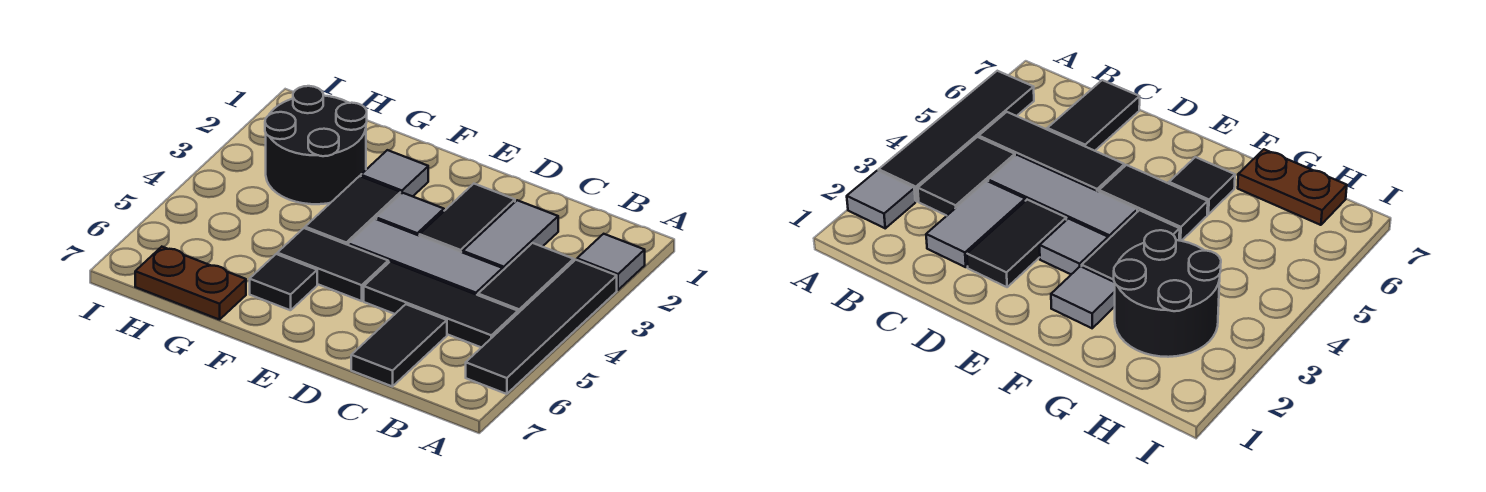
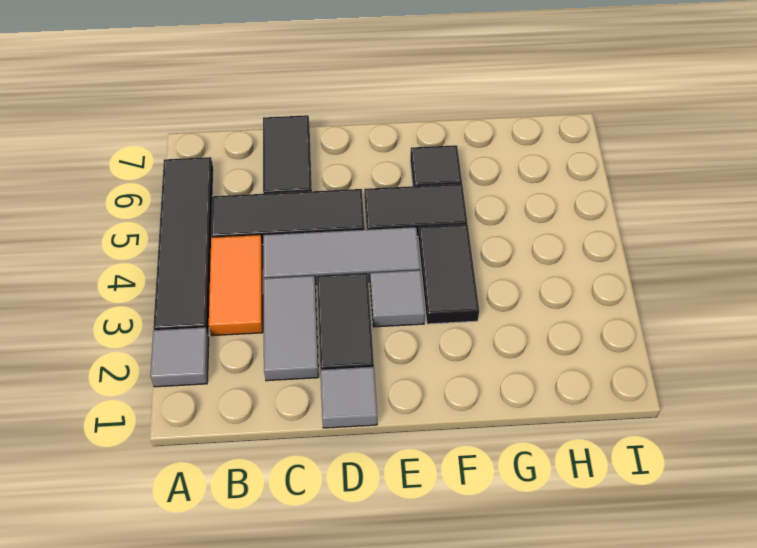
black 1x2 tile [478,243,574,313] -> orange 1x2 tile [209,235,263,336]
grey 1x1 tile [361,150,428,196] -> grey 1x1 tile moved to [320,367,377,428]
black 2x2 round brick [265,86,367,204] -> none
brown 1x2 plate [135,247,246,320] -> none

